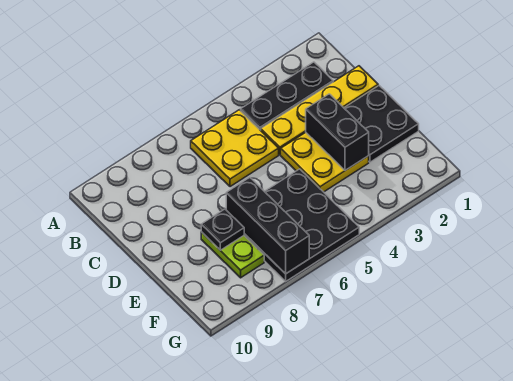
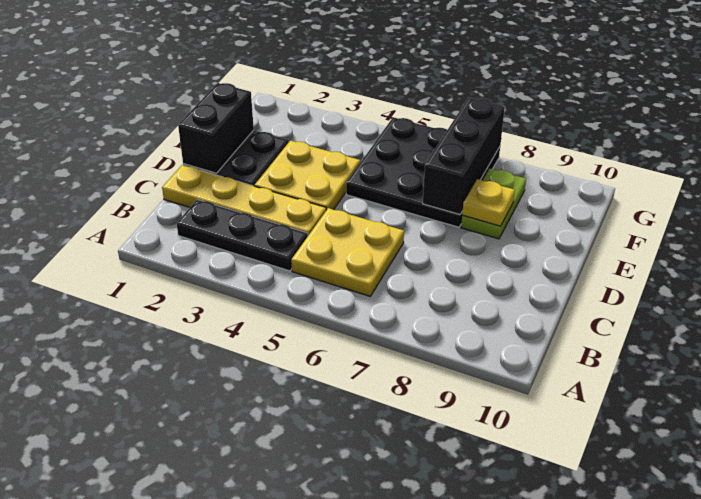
black 1x2 brick [306,94,369,170] -> black 1x2 brick moved to [178,83,254,173]
black 1x1 plate [201,209,244,250] -> yellow 1x1 plate [462,179,515,226]

